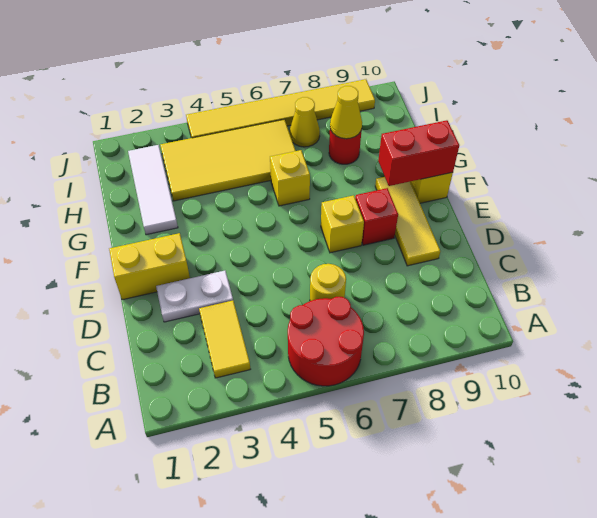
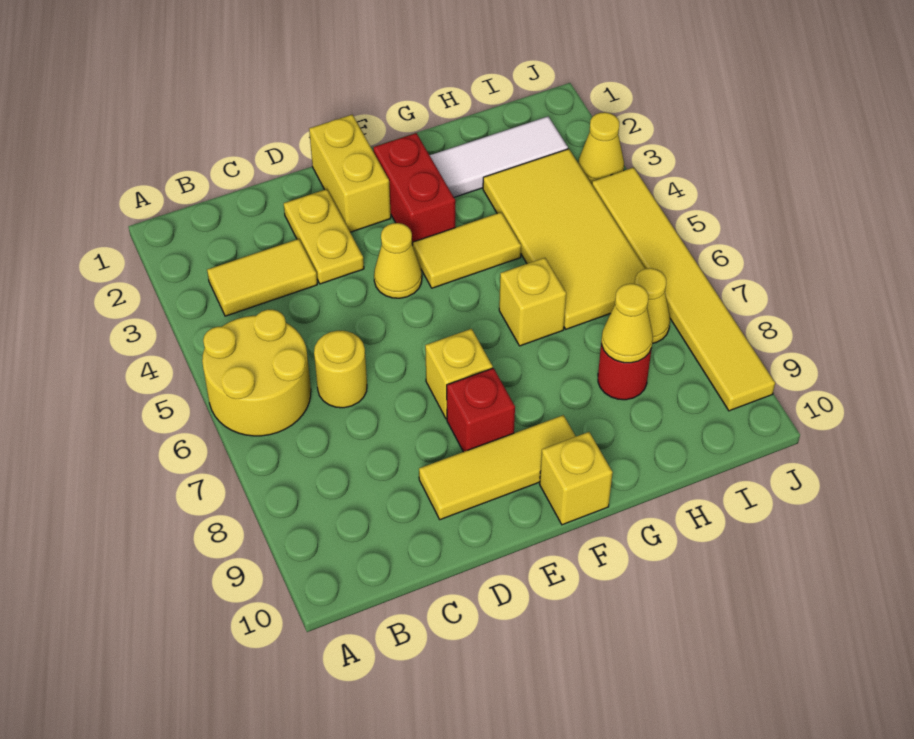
red 2x2 round brick [288,297,364,386] -> yellow 2x2 round brick [202,310,311,436]
white 1x2 plate [156,271,233,322] -> yellow 1x2 plate [284,189,364,284]
none -> yellow 1x1 cone [374,223,422,298]
none -> yellow 1x2 tile [413,212,521,288]
red 1x2 brick [378,120,459,186] -> red 1x2 brick moved to [373,133,455,245]
none -> yellow 1x1 cone [579,112,624,184]

